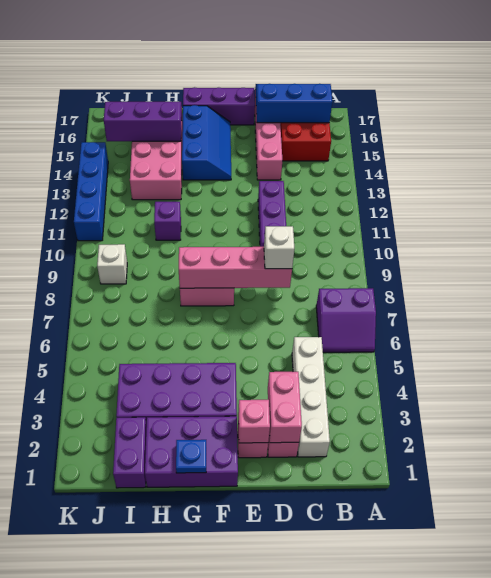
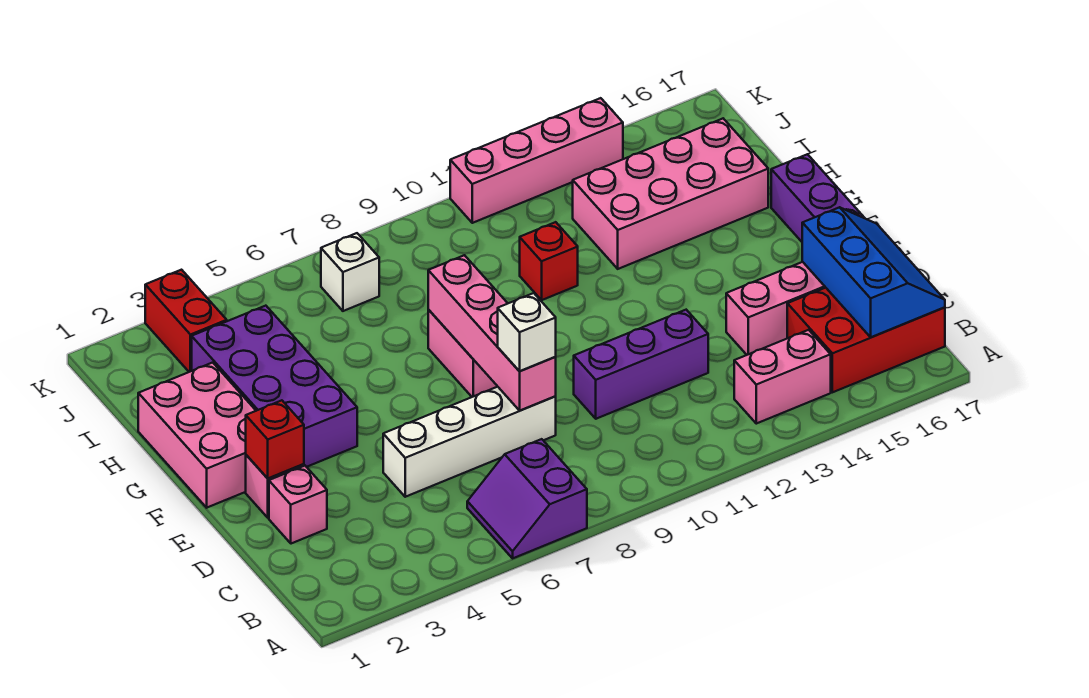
white 1x4 brick [292,337,330,457] -> white 1x4 brick moved to [383,387,556,497]
pink 1x2 brick [268,372,302,443] -> pink 1x2 brick moved to [734,330,831,424]
pink 1x1 brick [238,400,270,443] -> red 1x1 brick [246,400,304,478]
purple 2x3 brick [145,416,238,487] -> pink 2x3 brick [138,363,256,508]
blue 2x3 slope [182,105,231,180] -> none
blue 1x1 plate [176,440,206,473] -> none
purple 1x1 brick [154,202,181,240] -> red 1x1 brick [520,222,578,300]
purple 2x3 slope [104,102,182,141] -> none
purple 1x2 brick [113,417,147,488] -> none
none -> red 1x2 brick [145,270,227,372]
white 1x1 brick [97,244,127,284] -> white 1x1 brick moved to [321,233,379,311]
blue 1x4 brick [74,142,108,241] -> pink 1x4 brick [450,98,623,223]

